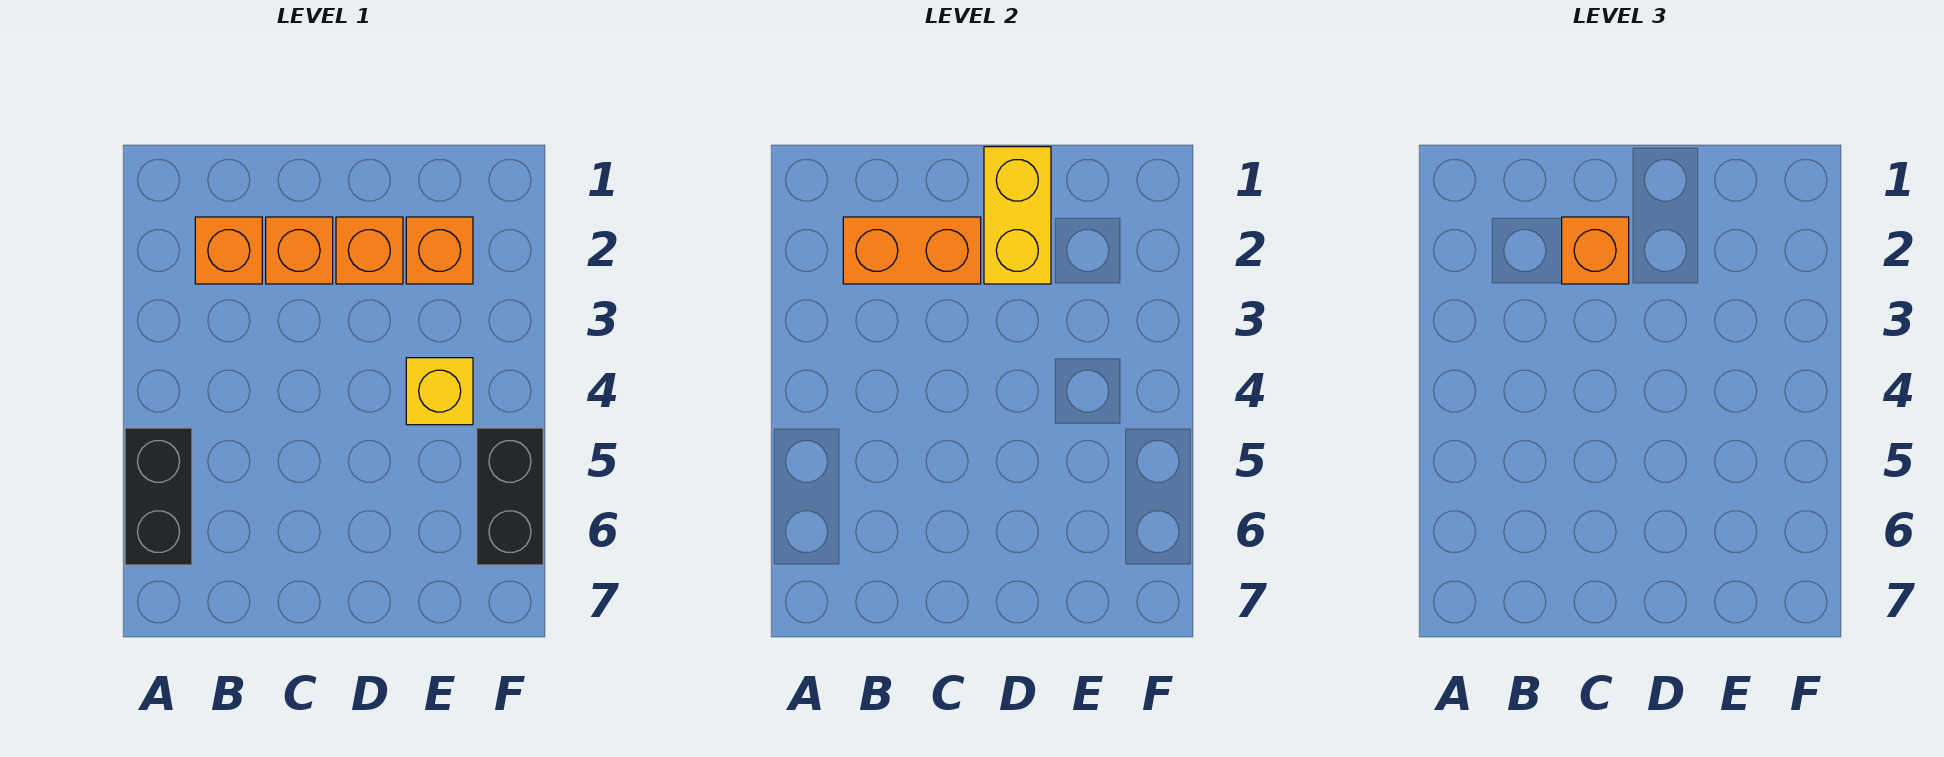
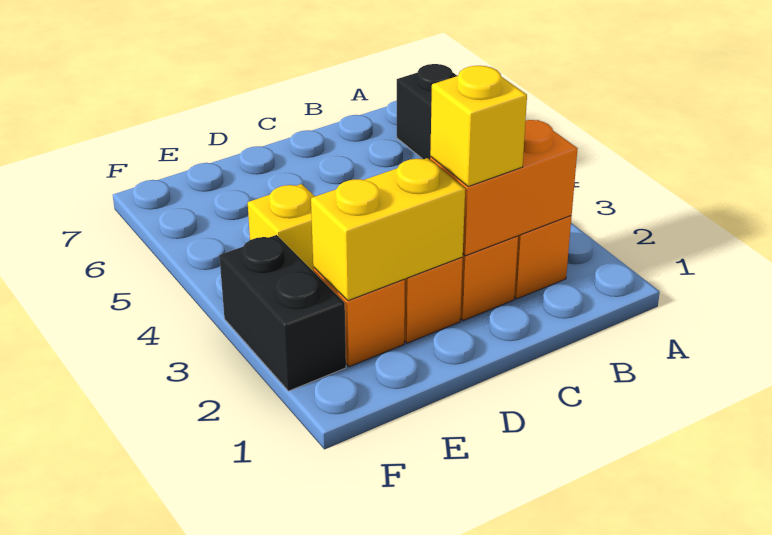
orange 1x1 brick [1562,217,1629,284] -> yellow 1x1 brick [430,66,527,187]
yellow 1x2 brick [984,147,1051,284] -> yellow 1x2 brick turned to [311,158,465,301]
black 1x2 brick [477,428,543,565] -> black 1x2 brick moved to [219,235,346,391]

